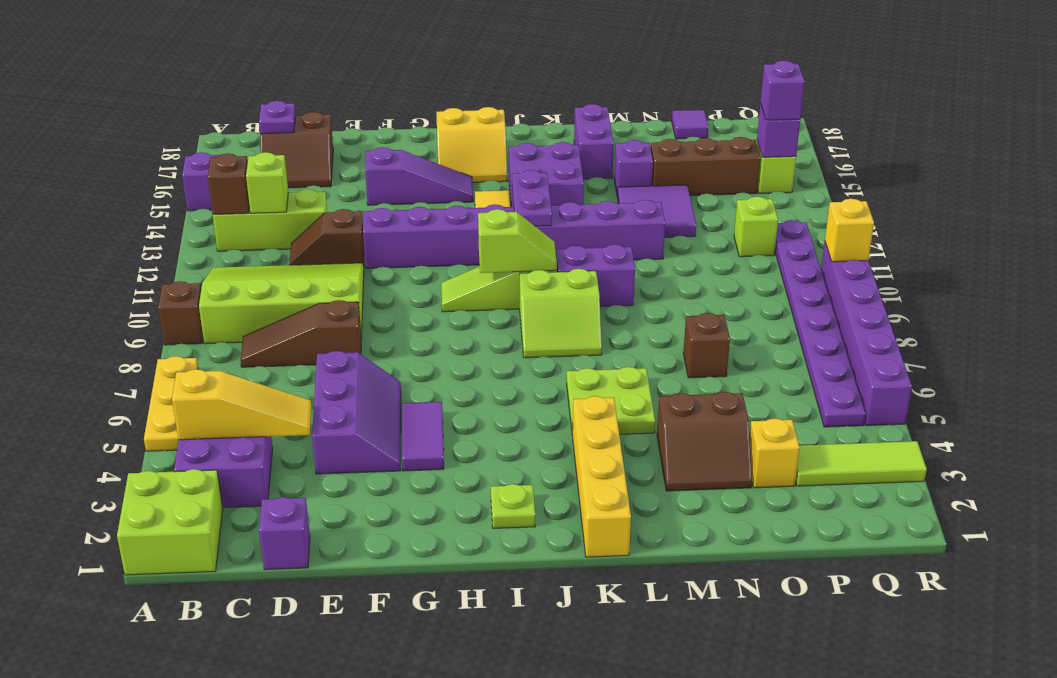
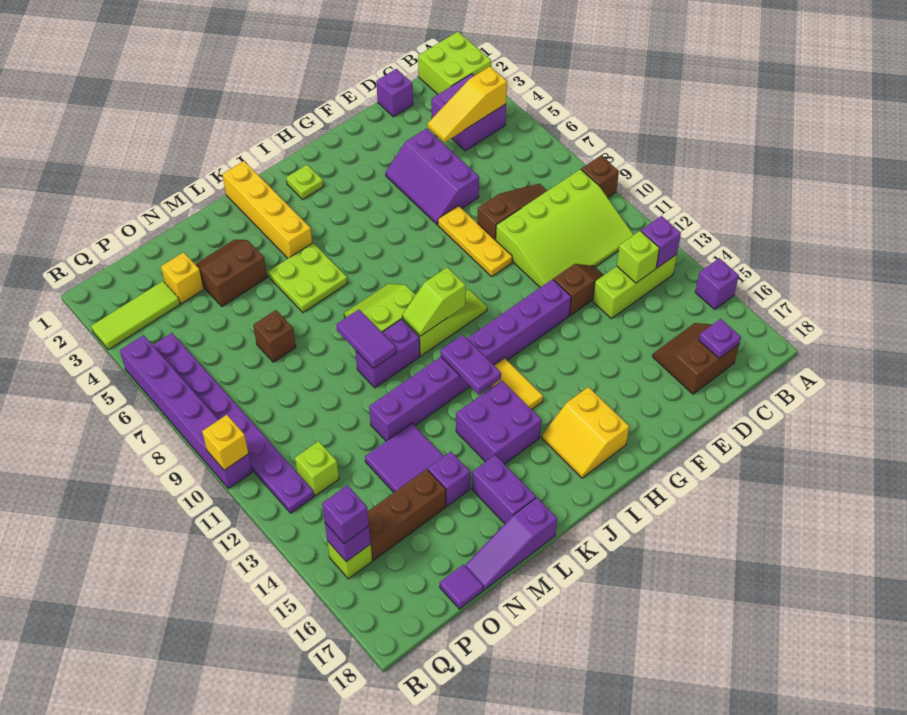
yellow 1x3 plate [144,356,198,451] -> yellow 1x3 plate moved to [438,206,512,276]
brown 1x1 brick [208,153,250,214] -> purple 1x1 brick [641,216,681,268]
purple 1x3 slope [365,147,473,205] -> purple 1x3 slope moved to [465,498,557,590]
purple 1x2 tile [402,402,444,471] -> purple 1x2 tile moved to [336,310,396,368]
yellow 2x2 slope [437,107,507,182] -> yellow 2x2 slope turned to [542,387,629,478]

